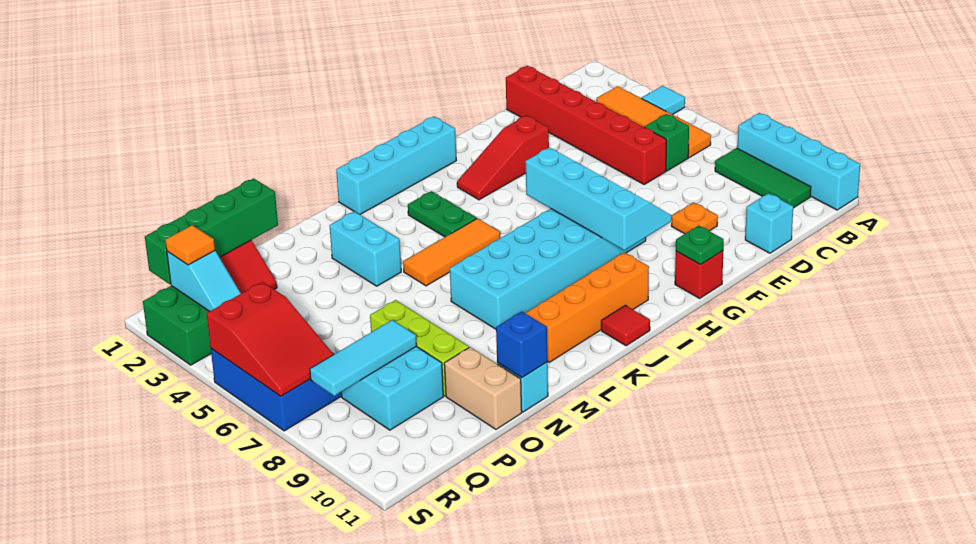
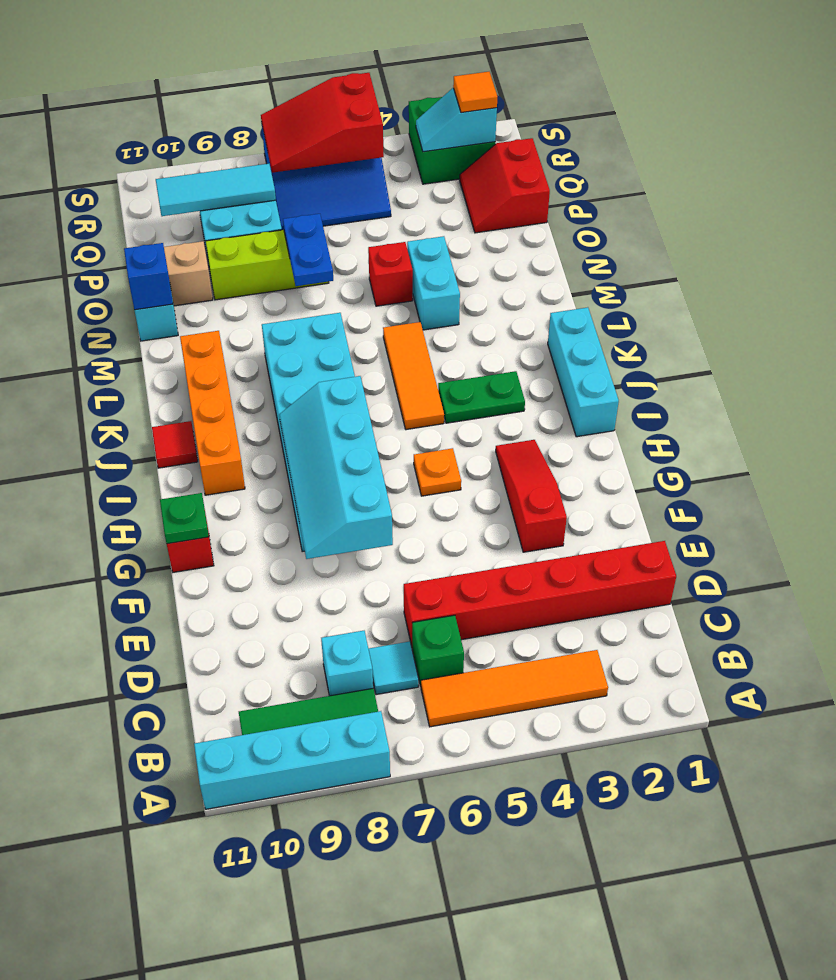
cyan 1x1 tile [642,86,685,115] -> cyan 1x1 tile moved to [368,642,418,695]
cyan 1x1 brick [745,193,793,253] -> cyan 1x1 brick moved to [321,631,373,696]
orange 1x1 plate [671,202,718,234] -> orange 1x1 plate moved to [414,448,461,496]
cyan 2x4 slope [526,147,672,250] -> cyan 2x4 slope turned to [279,376,393,559]
cyan 1x4 brick [336,117,456,214] -> cyan 1x3 brick [548,307,619,437]
cyan 1x2 brick [329,211,401,286] -> cyan 1x2 brick turned to [407,236,460,330]
none -> red 1x1 brick [368,242,413,306]
none -> blue 1x2 plate [283,214,333,286]
green 1x4 brick [145,178,278,284] -> none
cyan 1x3 tile [310,320,417,396] -> cyan 1x3 tile turned to [156,164,276,216]

